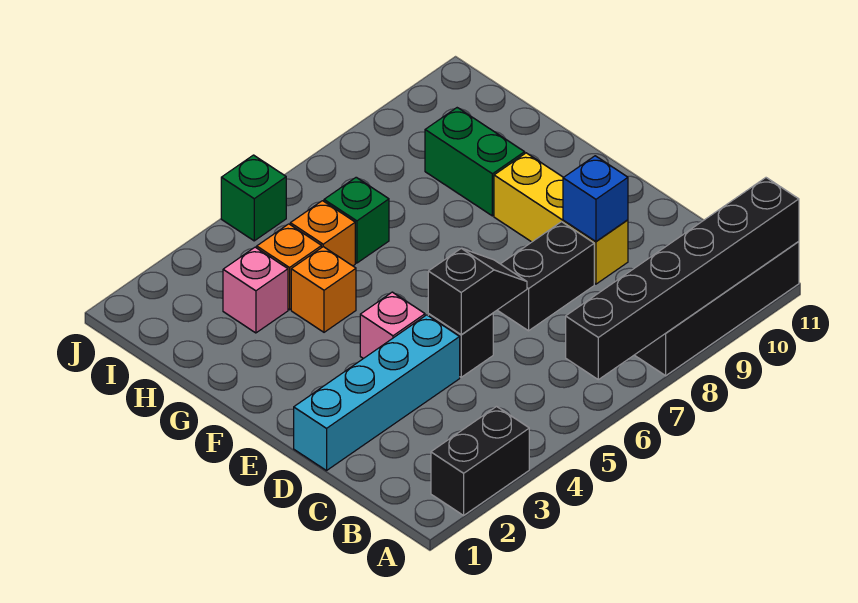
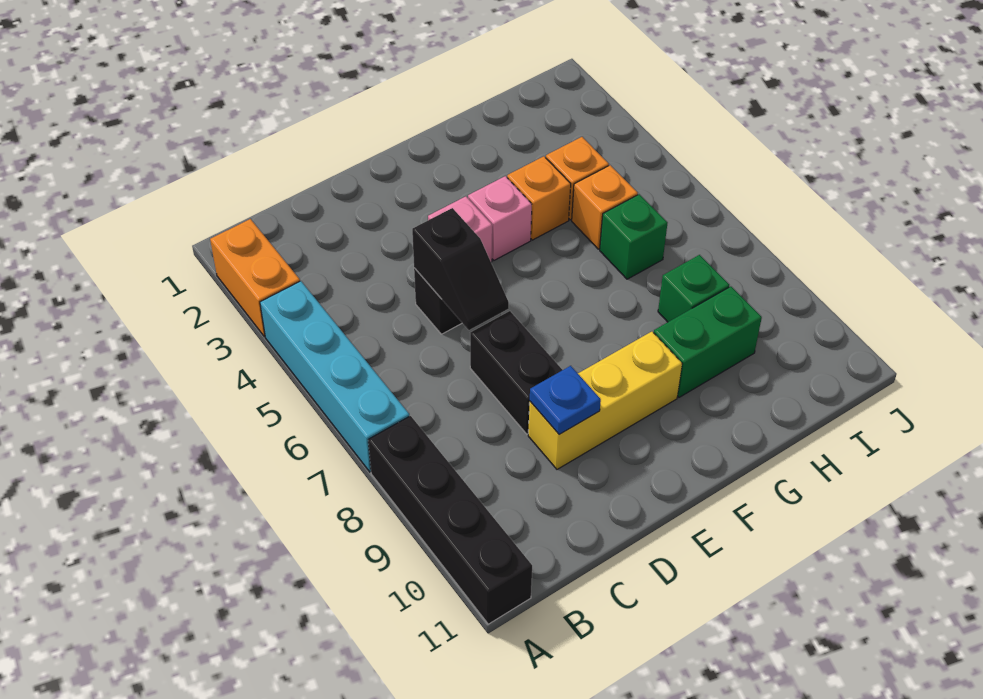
black 1x2 brick [431,407,529,515] -> orange 1x2 brick [210,219,300,337]
black 1x6 brick [566,178,799,380] -> none
cyan 1x4 brick [294,315,460,471] -> cyan 1x4 brick moved to [260,281,409,472]
blue 1x1 brick [563,156,628,241] -> blue 1x1 plate [530,366,601,435]
pink 1x1 brick [223,247,288,333] -> pink 1x1 brick moved to [468,176,532,260]
green 1x1 brick [221,155,286,241] -> green 1x1 brick moved to [658,255,729,322]

